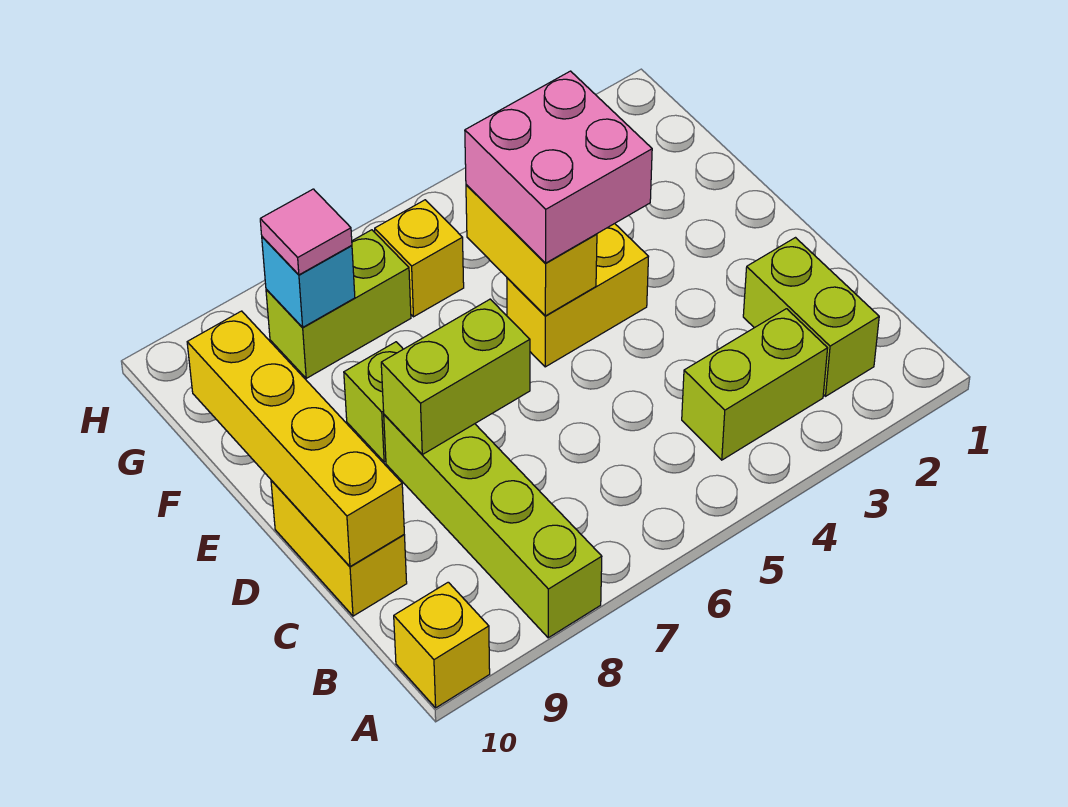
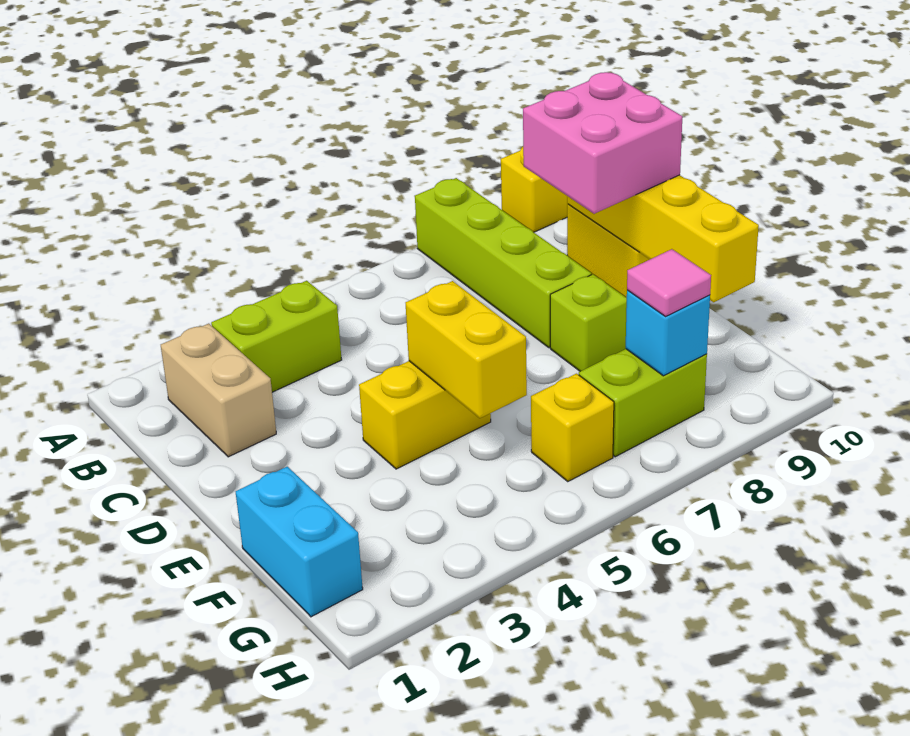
lime 1x2 brick [743,238,879,396] -> tan 1x2 brick [161,324,276,457]
lime 1x2 brick [381,299,530,454] -> none
pink 2x2 brick [465,71,652,263] -> pink 2x2 brick moved to [523,72,682,214]
none -> cyan 1x2 brick [236,467,363,617]

